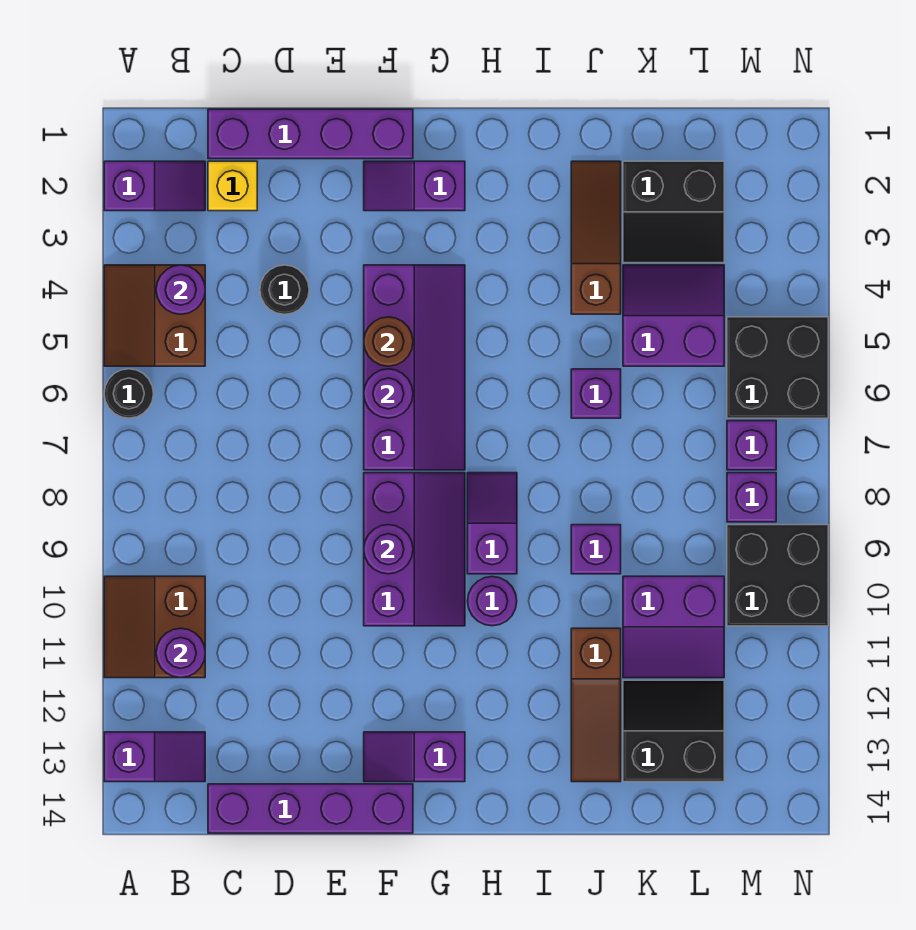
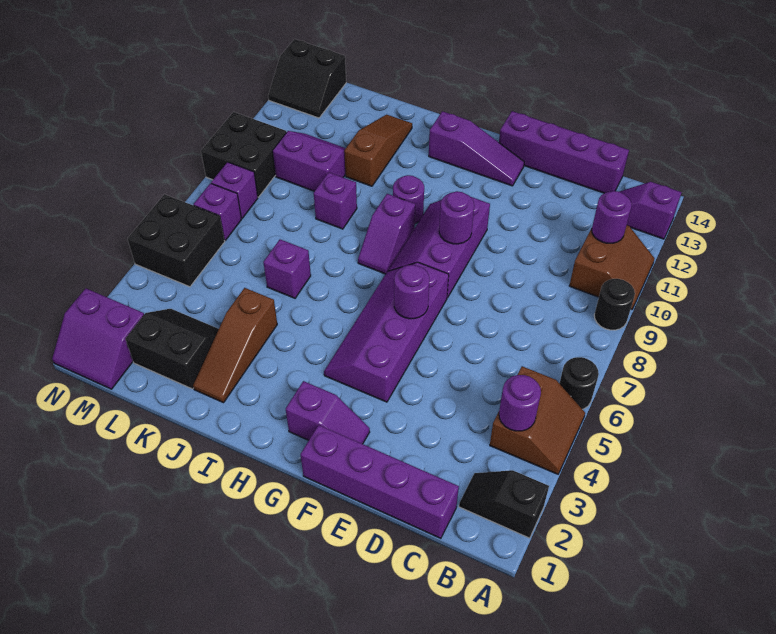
purple 1x2 slope [104,161,205,211] -> black 1x2 slope [459,470,549,538]
yellow 1x1 brick [208,161,257,211] -> none
black 1x1 round brick [260,265,309,314] -> black 1x1 round brick moved to [594,279,635,330]
brown 1x1 round brick [364,317,413,366] -> none
purple 1x2 slope [364,732,465,782] -> purple 1x3 slope [429,111,524,186]
purple 2x2 slope [623,265,724,366] -> purple 2x2 slope moved to [52,288,144,389]
black 2x2 slope [623,680,724,782] -> black 2x2 slope moved to [268,39,346,118]

